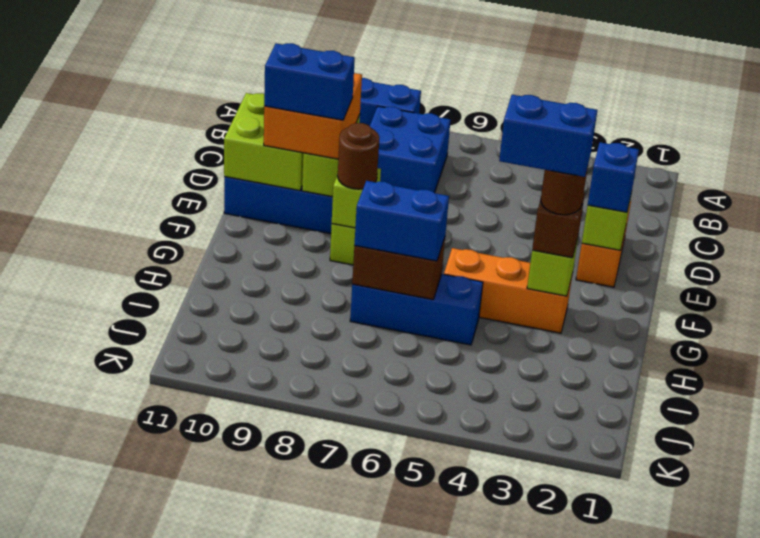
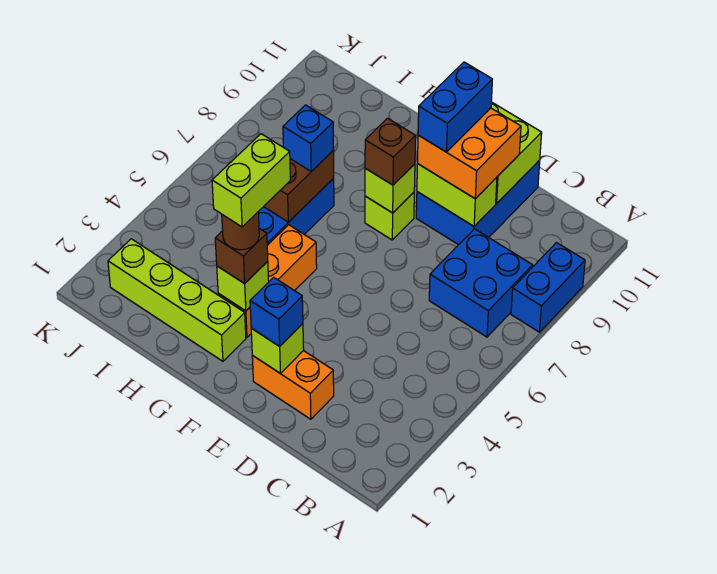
brown 1x1 round brick [338,123,380,189] -> brown 1x1 brick [365,118,416,185]
none -> lime 1x4 brick [108,239,246,361]
blue 1x2 brick [499,95,597,177] -> lime 1x2 brick [212,134,290,227]
blue 1x2 brick [354,181,449,261] -> blue 1x1 brick [283,105,333,171]

